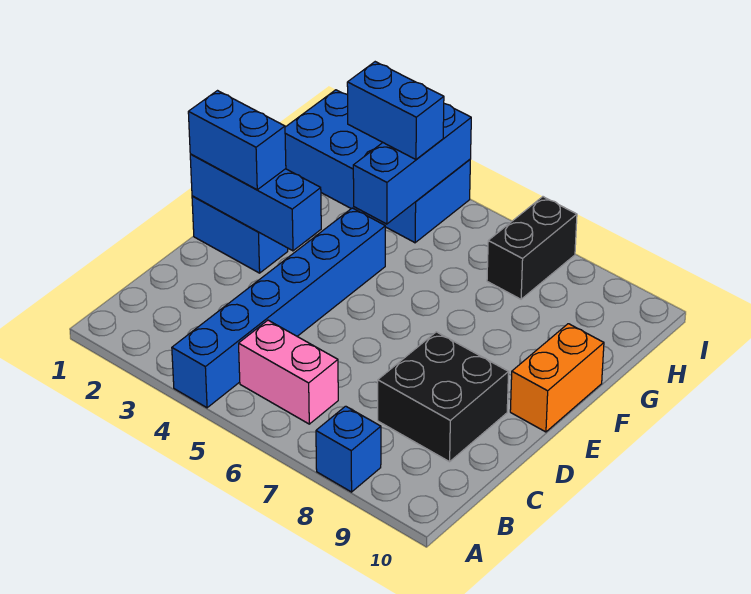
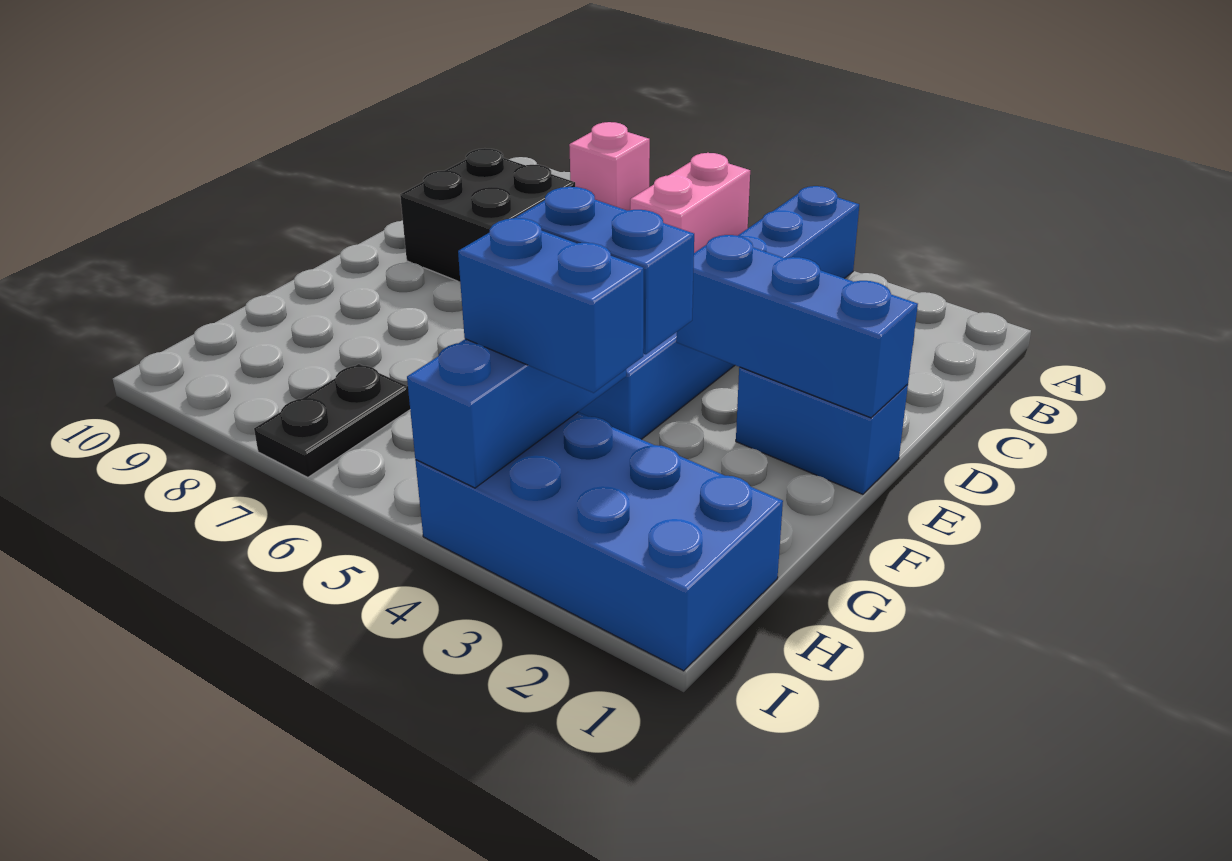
blue 1x1 brick [316,406,381,492] -> pink 1x1 brick [569,122,650,210]
pink 1x2 brick [239,320,338,424] -> pink 1x2 brick turned to [630,153,750,253]
blue 1x2 brick [188,91,286,190] -> blue 1x2 brick moved to [515,187,694,354]
orange 1x2 brick [510,324,604,432] -> none
black 1x2 brick [487,197,577,299] -> black 1x2 plate [254,364,410,477]

